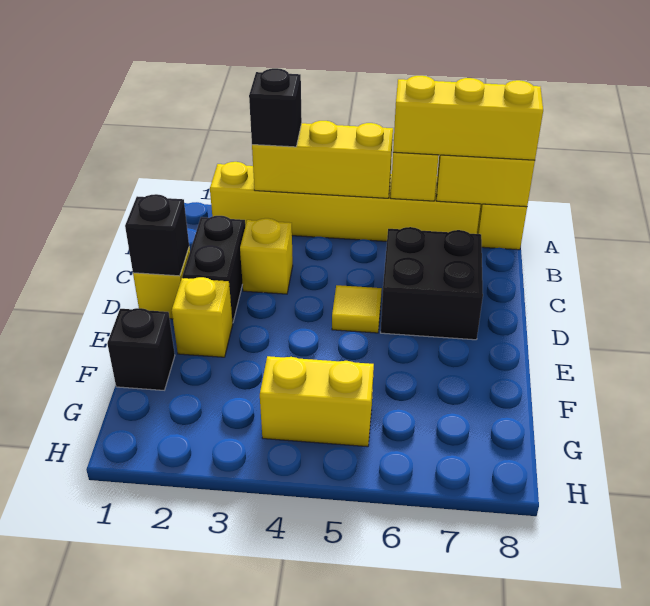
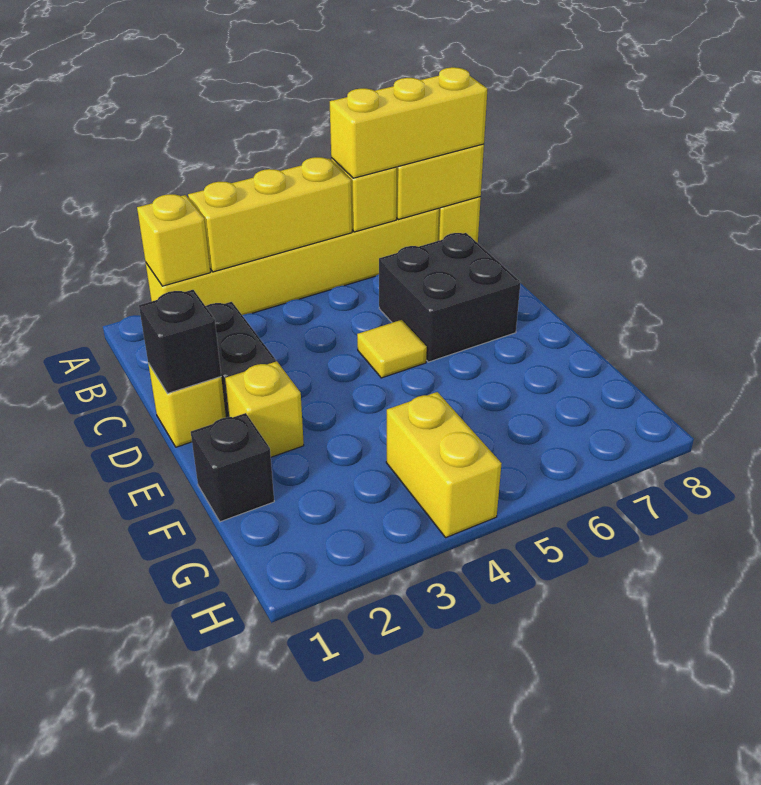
black 1x1 brick [249,68,302,147] -> none
yellow 1x1 brick [240,218,293,294] -> yellow 1x1 brick moved to [137,194,210,286]
yellow 1x2 brick [260,356,374,447] -> yellow 1x2 brick turned to [386,392,502,537]

